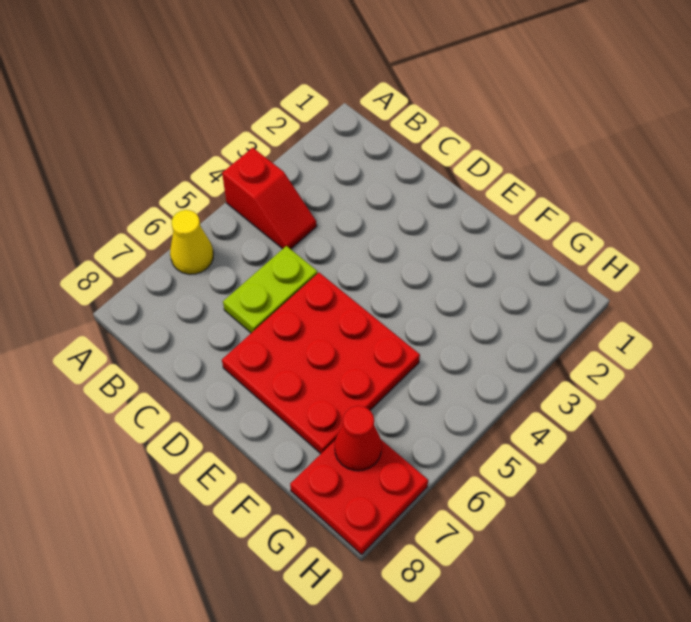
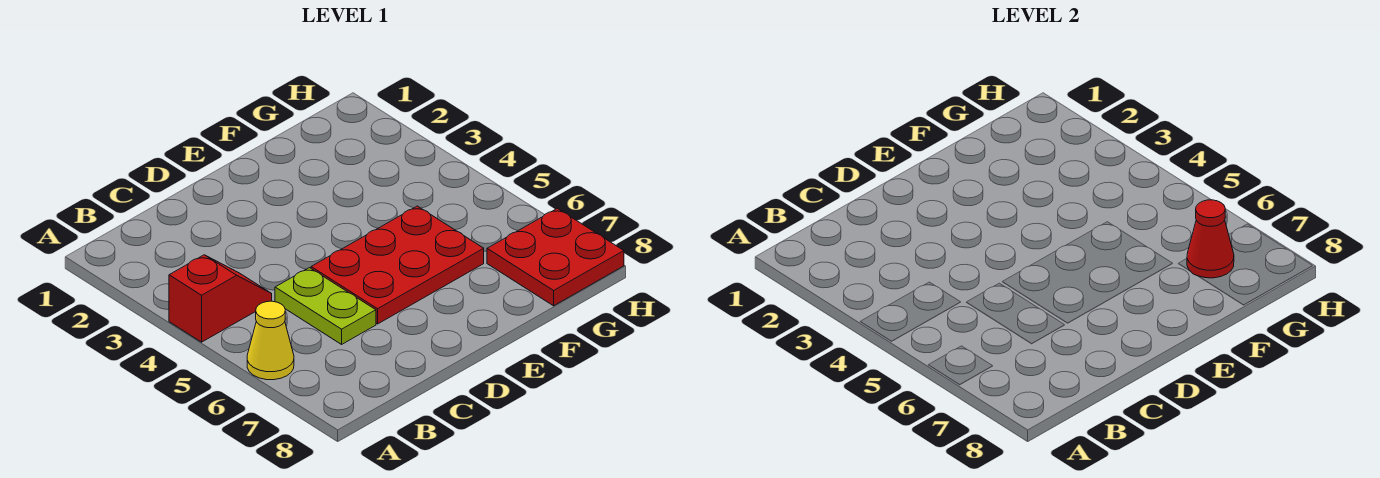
red 3x3 plate [222,273,420,454] -> red 2x3 plate [311,206,484,324]

